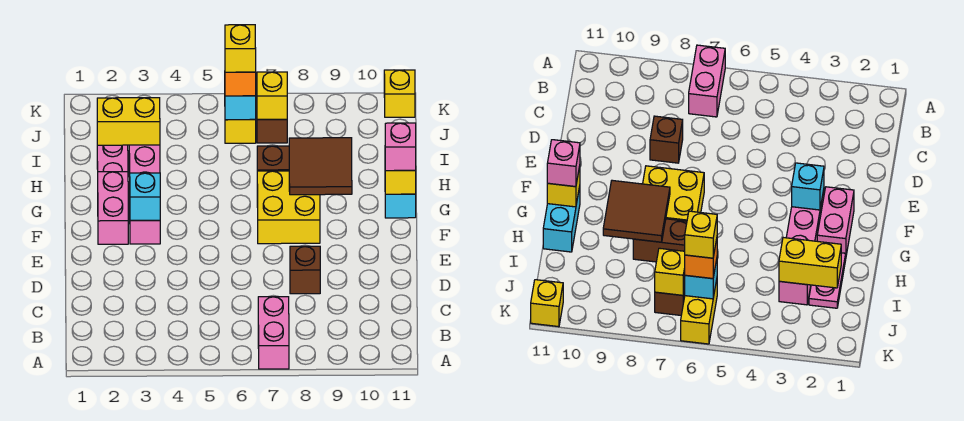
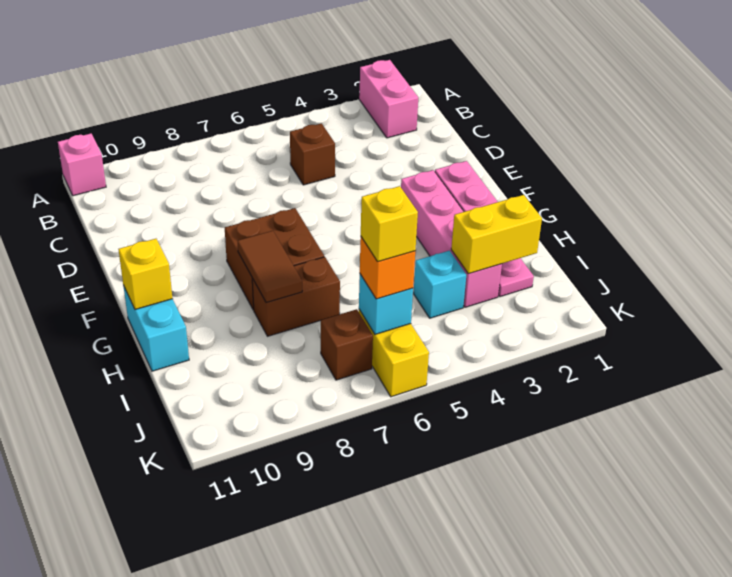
pink 1x2 brick [258,297,289,369] -> pink 1x2 brick moved to [359,60,418,138]
brown 1x1 brick [290,246,320,294] -> brown 1x1 brick moved to [290,123,335,185]
cyan 1x1 brick [130,173,160,220] -> cyan 1x1 brick moved to [414,251,466,318]
yellow 2x2 brick [257,171,320,244] -> brown 2x2 brick [225,208,324,310]
brown 2x2 tile [289,138,352,195] -> brown 1x2 tile [238,231,302,303]
pink 1x1 brick [385,123,416,171] -> pink 1x1 brick moved to [58,134,106,196]
yellow 1x1 brick [257,72,287,119] -> none
yellow 1x1 brick [384,70,415,117] -> none

